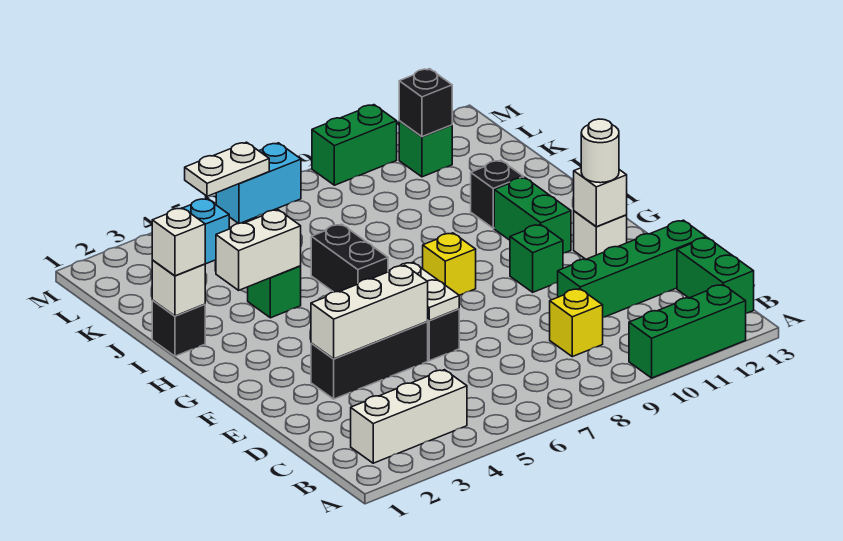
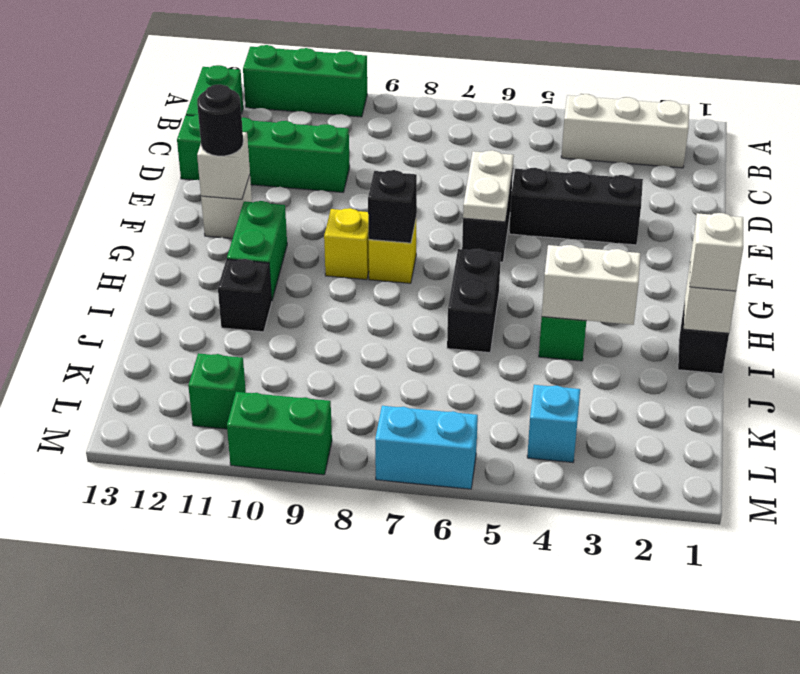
yellow 1x1 brick [550,289,603,357] -> yellow 1x1 brick moved to [324,208,369,280]
white 1x3 brick [311,265,428,359] -> none
green 1x1 brick [510,224,563,292] -> none
white 1x1 round brick [581,119,619,183] -> black 1x1 round brick [197,84,243,156]
black 1x1 brick [399,69,452,137] -> black 1x1 brick moved to [368,170,417,243]
white 1x2 plate [185,142,269,196] -> none

